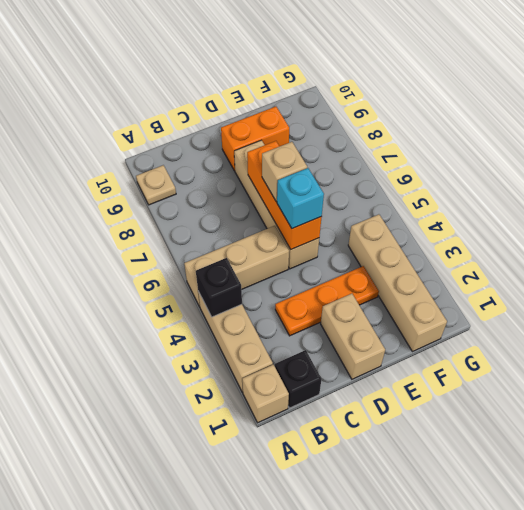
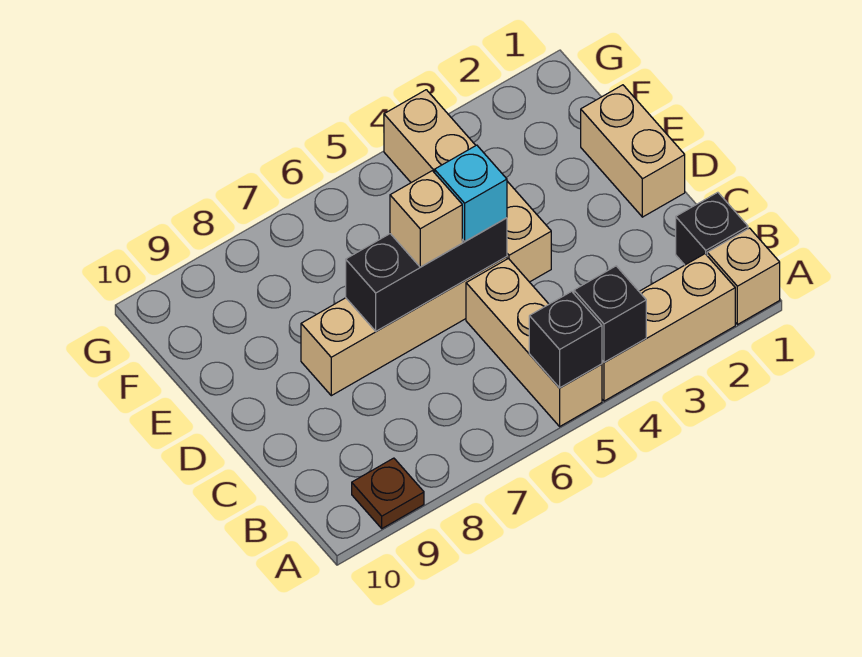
none -> black 1x1 brick [529,291,602,388]
tan 1x1 plate [136,165,176,205] -> brown 1x1 plate [352,458,424,528]
orange 1x3 plate [275,266,379,336] -> none
tan 1x2 brick [321,294,385,379] -> tan 1x2 brick turned to [581,85,685,217]
orange 1x3 brick [247,141,321,249] -> black 1x3 brick [346,218,507,331]
orange 1x2 brick [221,107,289,171] -> none
tan 1x4 brick [348,214,447,351] -> tan 1x4 brick turned to [384,90,551,282]

